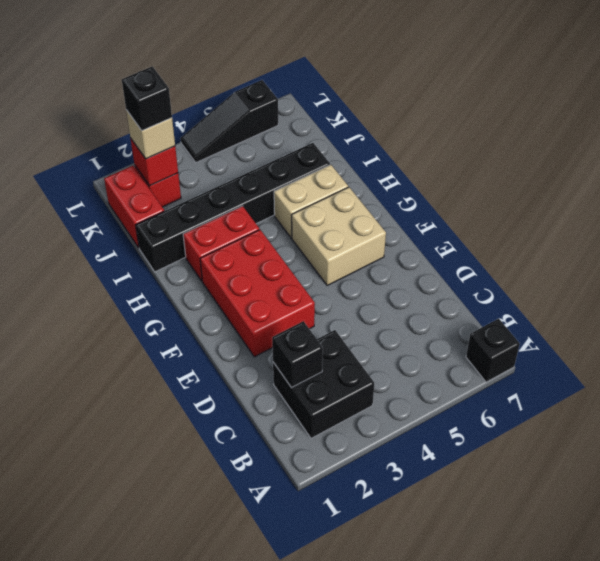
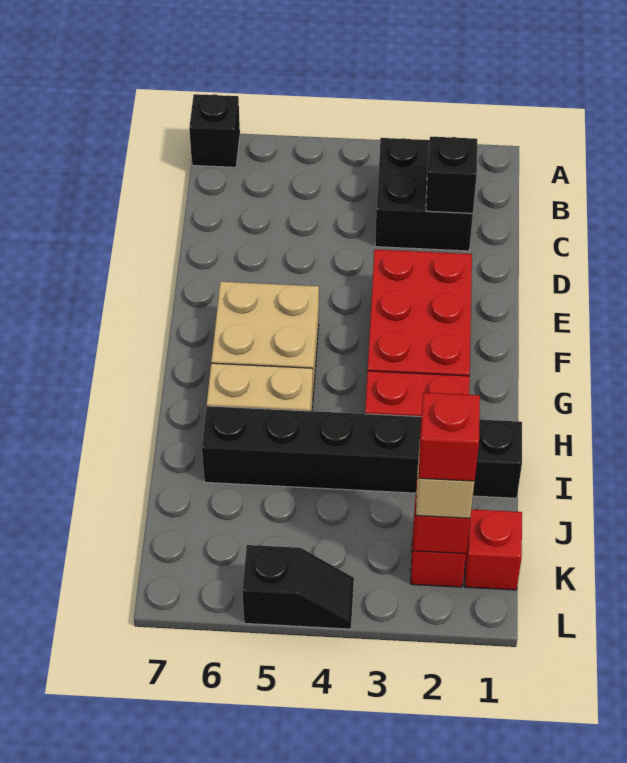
red 1x2 brick [104,166,164,248] -> red 1x1 brick [465,509,522,590]
black 1x1 brick [122,66,172,131] -> red 1x1 brick [419,393,480,481]
black 1x3 slope [180,80,278,162] -> black 1x2 slope [242,545,354,629]

